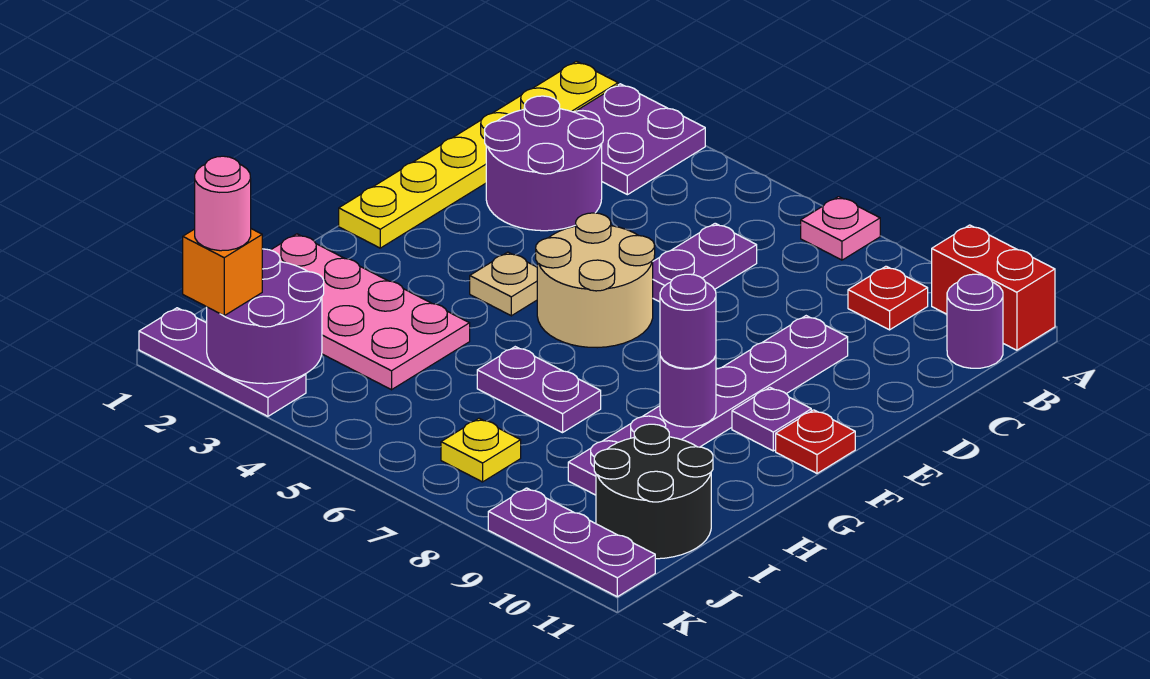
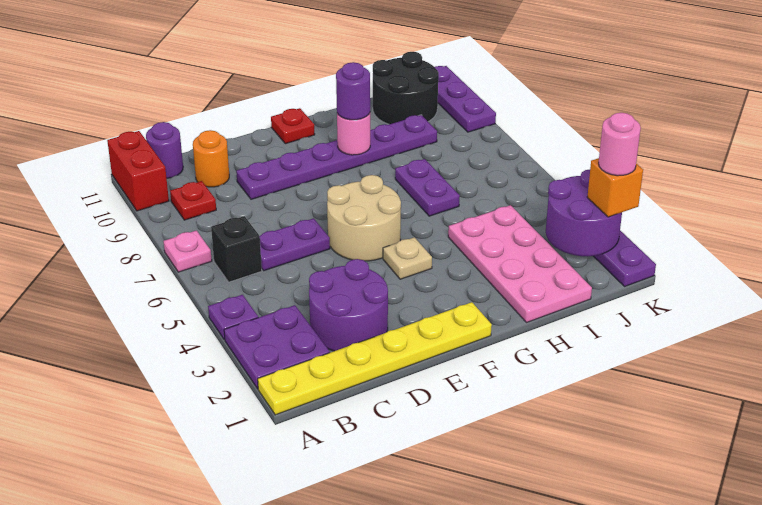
none -> black 1x1 brick [211,216,262,282]
none -> orange 1x1 round brick [193,130,229,187]
purple 1x1 plate [732,388,811,451] -> purple 1x1 plate moved to [208,295,258,340]
purple 1x1 round brick [660,356,716,427] -> pink 1x1 round brick [337,113,370,155]
yellow 1x1 plate [441,418,521,482] -> none

